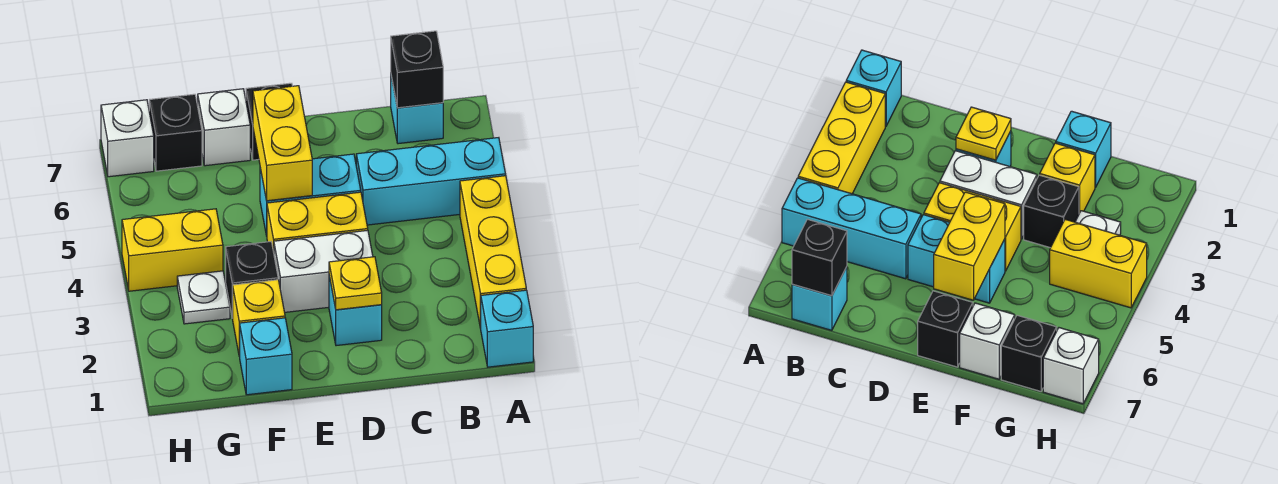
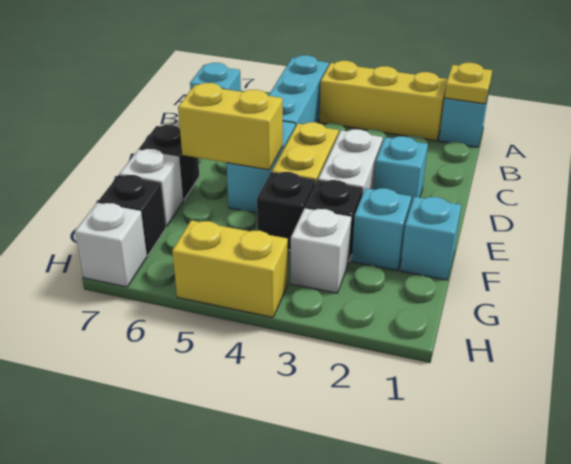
black 1x1 brick [391,31,443,108] -> black 1x1 brick moved to [257,172,315,250]
yellow 1x1 plate [329,257,382,310] -> yellow 1x1 plate moved to [445,63,492,104]
yellow 1x1 brick [233,280,285,356] -> cyan 1x1 brick [352,188,411,271]
white 1x1 plate [177,271,230,324] -> white 1x1 brick [291,208,351,293]
yellow 1x2 brick [122,209,223,291] -> yellow 1x2 brick turned to [172,220,288,317]

